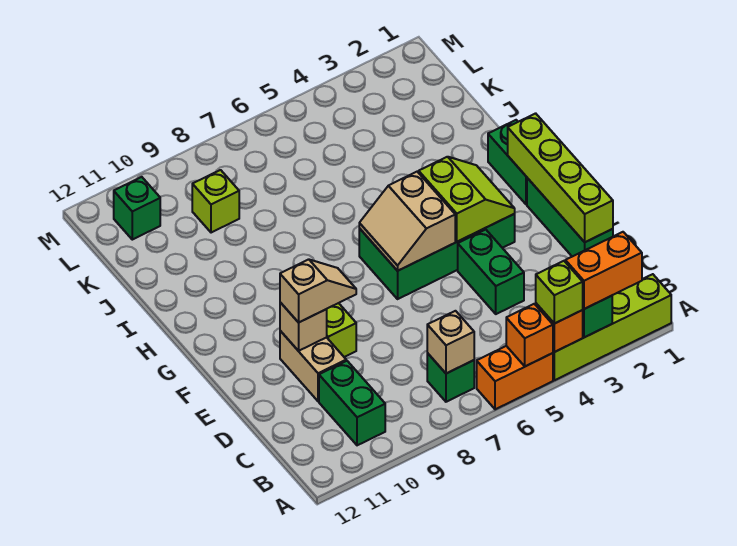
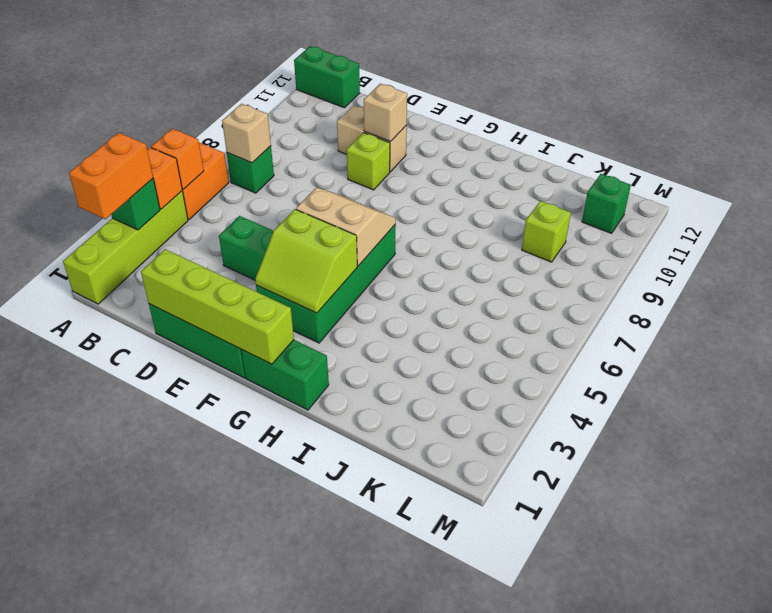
lime 1x1 brick [536,261,583,324] -> none
green 1x2 brick [319,361,385,445] -> green 1x2 brick moved to [294,46,360,108]
tan 1x2 slope [280,259,356,323] -> none

